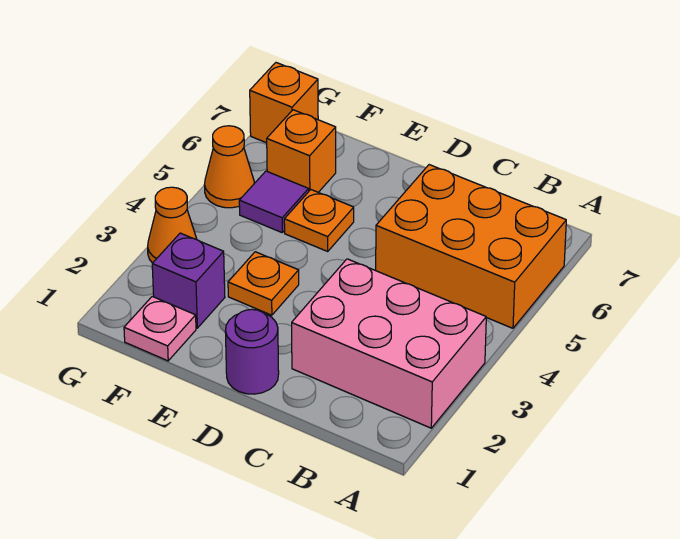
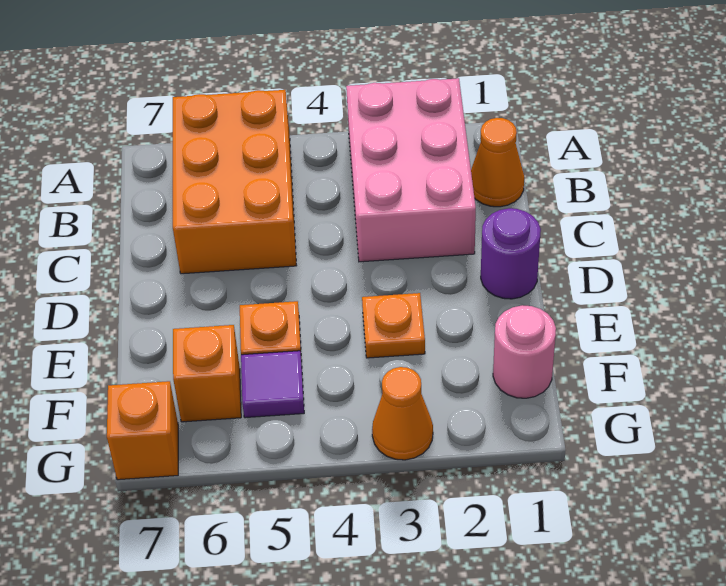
pink 1x1 plate [124,296,196,361] -> pink 1x1 round brick [493,305,556,398]
purple 1x1 brick [152,233,225,328] -> none
orange 1x1 cone [204,126,254,208] -> orange 1x1 cone moved to [471,118,524,207]

